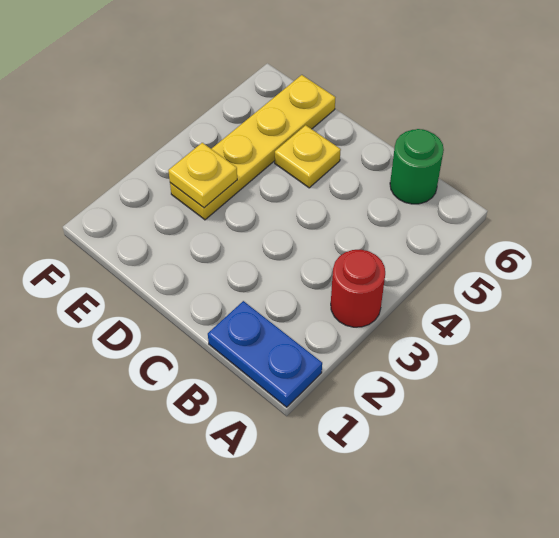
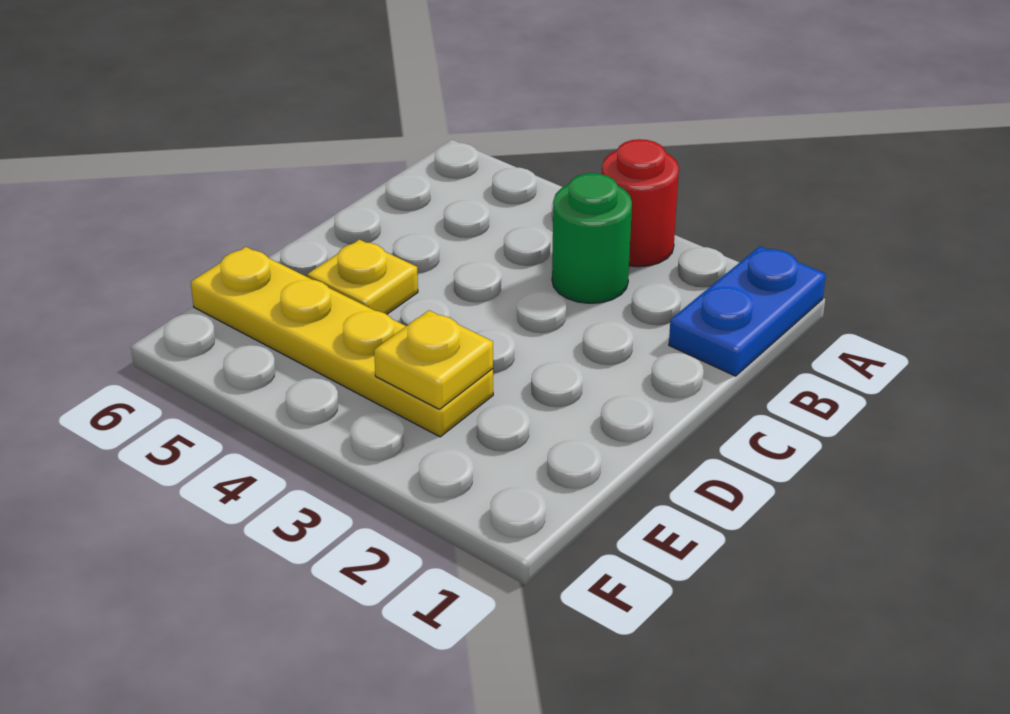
green 1x1 round brick [390,129,444,204] -> green 1x1 round brick moved to [552,173,632,303]

